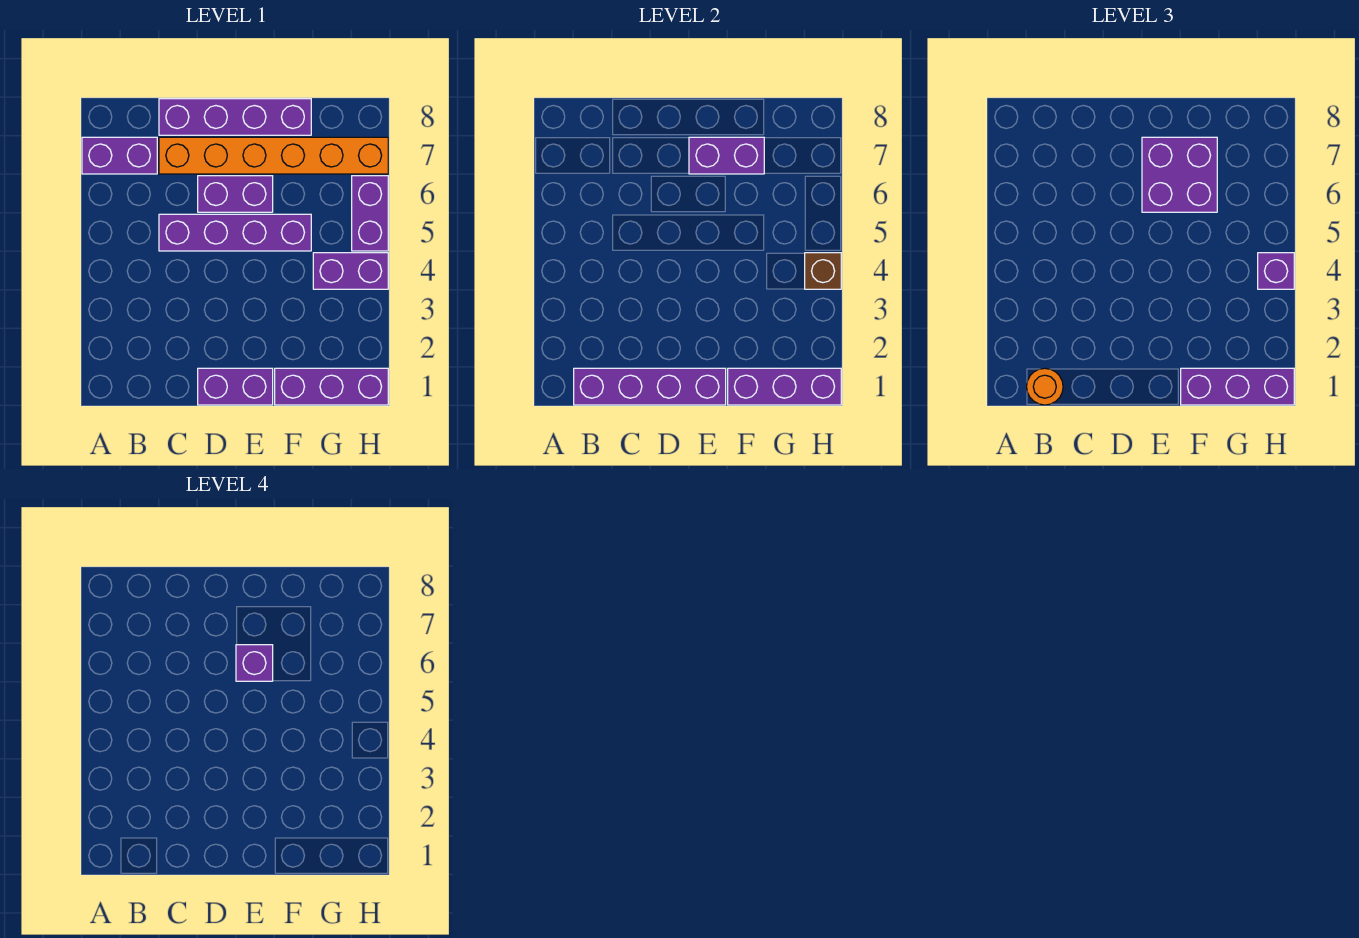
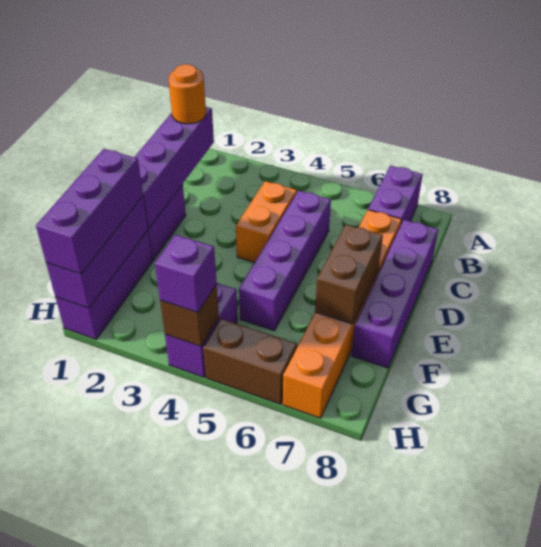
none -> orange 1x2 brick [236,181,297,263]
purple 1x2 brick [198,176,273,212] -> none
purple 2x2 brick [1142,137,1217,212] -> none
purple 1x1 brick [236,645,273,681] -> none
purple 1x2 brick [689,137,764,174] -> brown 1x2 brick [315,225,383,324]
purple 1x2 brick [352,176,388,251] -> brown 1x2 brick [203,319,297,404]

